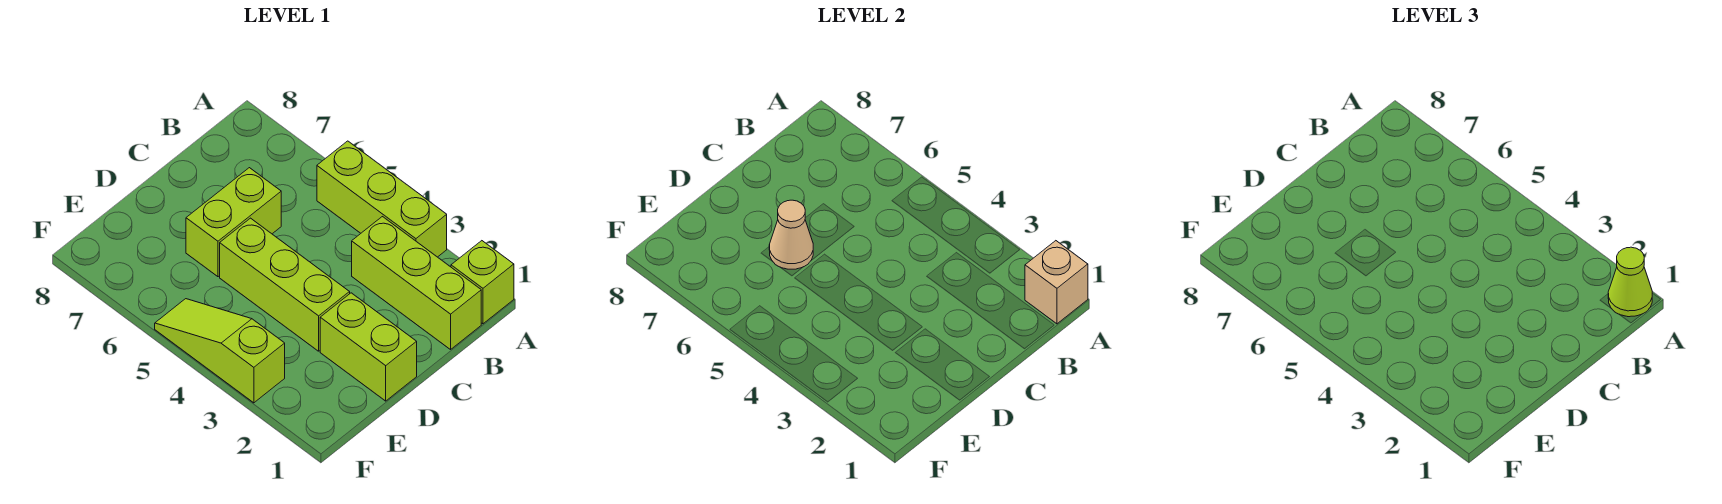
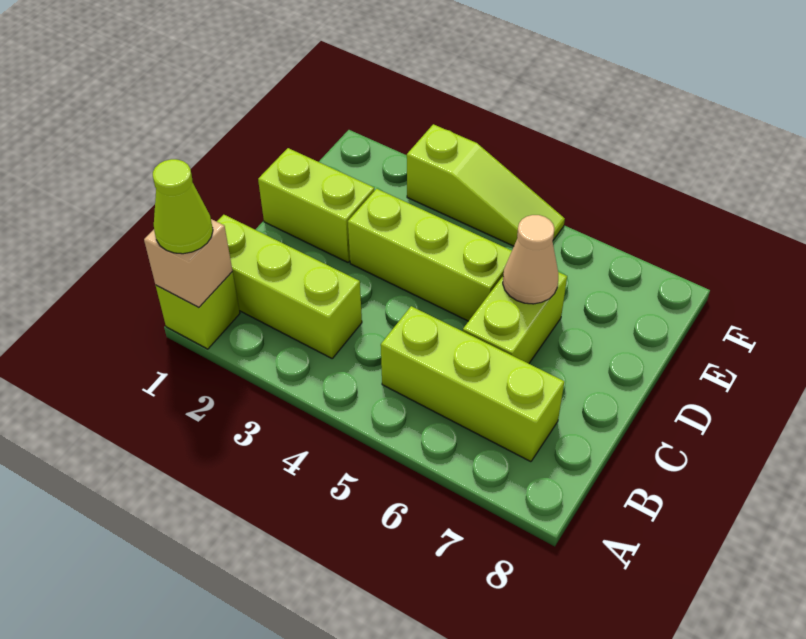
lime 1x3 brick [317,141,447,257] -> lime 1x3 brick moved to [381,306,564,462]

